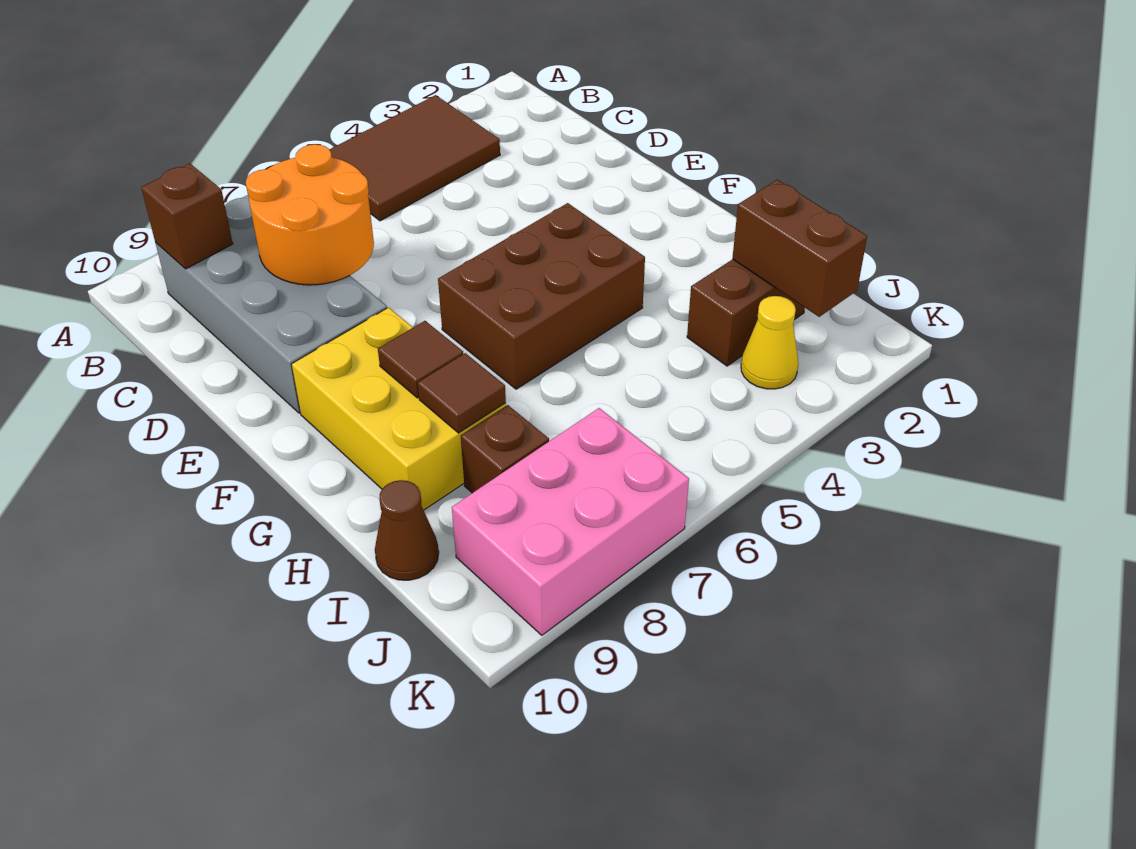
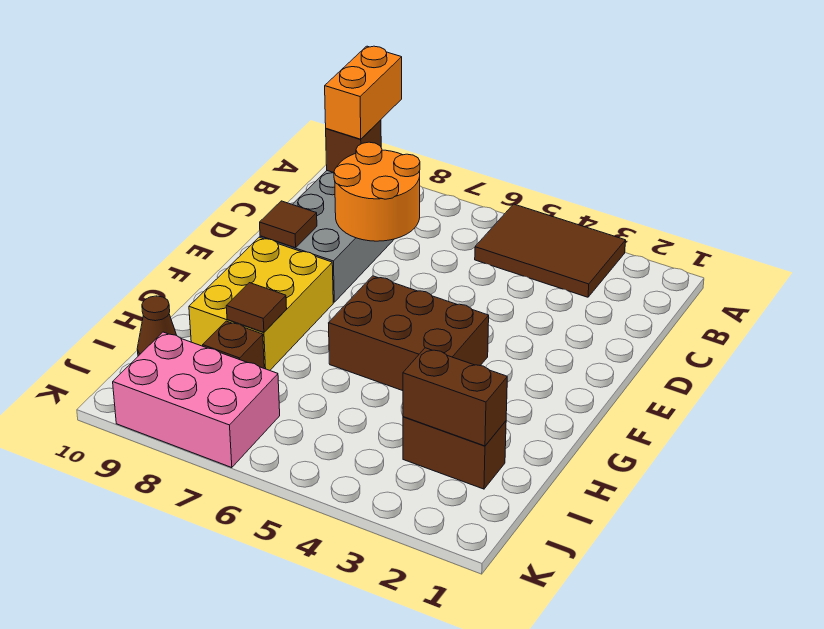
none -> orange 1x2 brick [325,46,402,139]
brown 1x1 tile [378,321,463,398] -> brown 1x1 tile moved to [260,201,317,248]
brown 1x2 brick [732,180,867,317] -> brown 1x2 brick turned to [403,348,507,446]
yellow 1x1 cone [741,296,798,389] -> none

